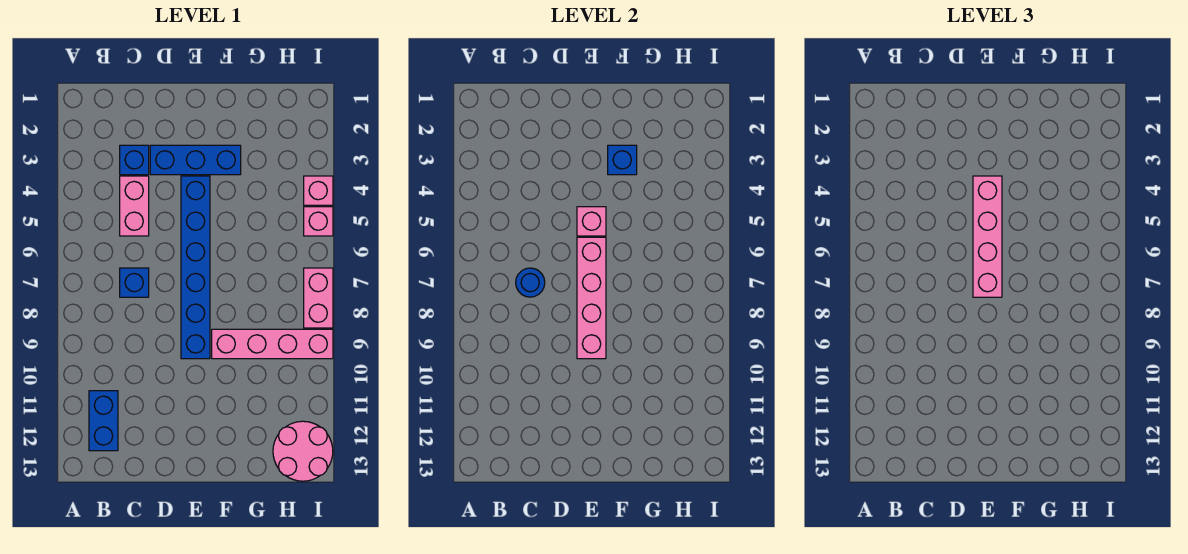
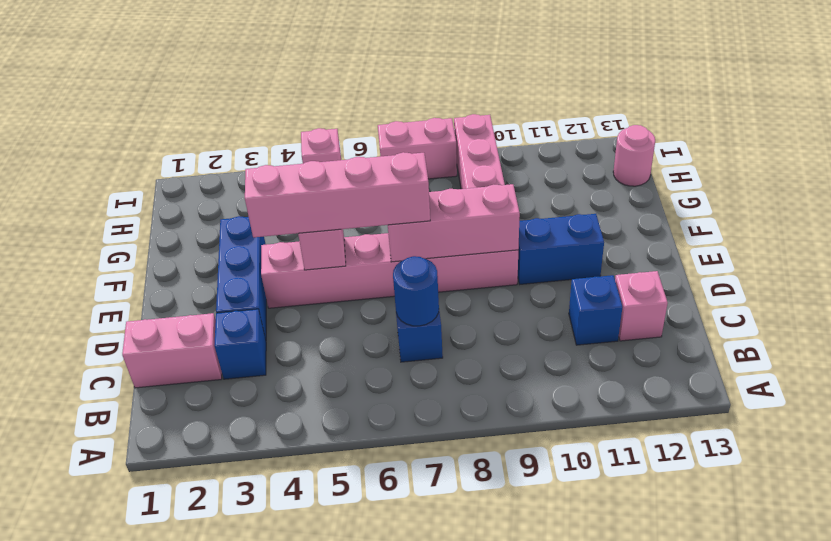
blue 1x2 brick [89,391,118,451] -> blue 1x2 brick moved to [518,214,604,284]
pink 1x2 brick [120,176,149,236] -> pink 1x2 brick moved to [122,313,222,388]
blue 1x6 brick [181,176,210,359] -> pink 1x6 brick [261,233,518,308]
pink 1x4 brick [577,237,606,359] -> pink 1x3 brick [388,184,520,262]
blue 1x1 brick [608,145,637,175] -> blue 1x1 brick moved to [569,275,623,345]
pink 2x2 round brick [273,421,333,481] -> pink 1x1 round brick [613,125,655,186]
pink 1x1 brick [304,176,333,205] -> pink 1x1 brick moved to [615,271,668,341]

